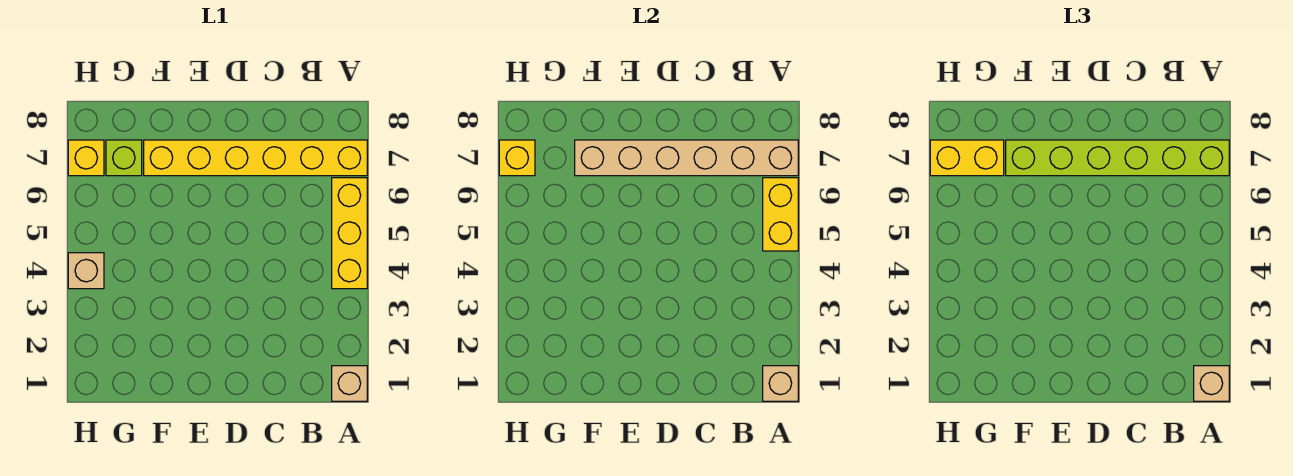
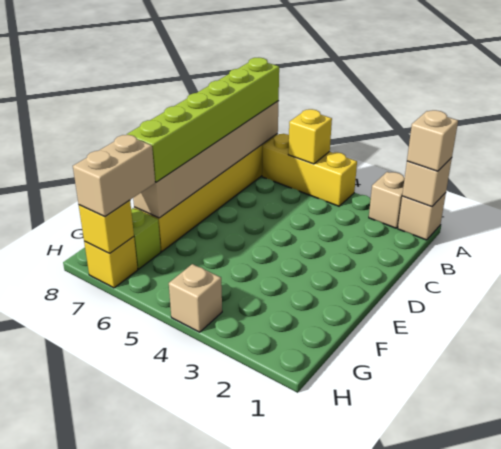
none -> tan 1x1 brick [369,172,404,228]
yellow 1x2 brick [763,178,798,251] -> yellow 1x1 brick [288,109,332,164]
yellow 1x2 brick [930,140,1004,176] -> tan 1x2 brick [73,135,155,217]

